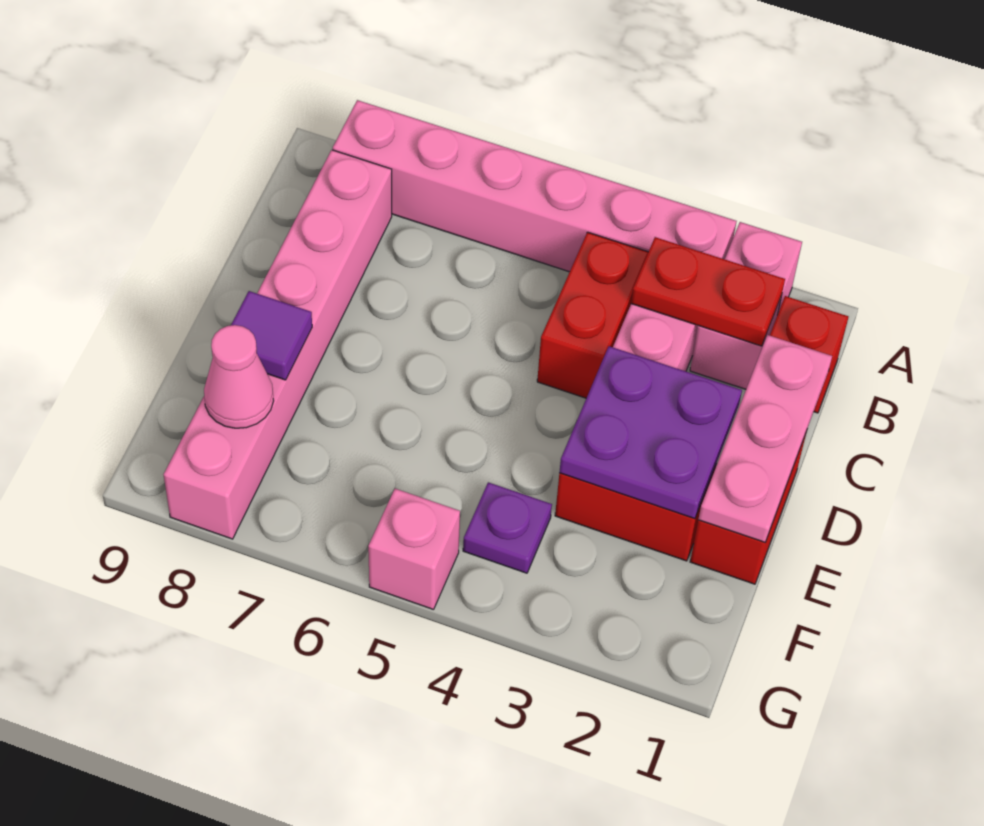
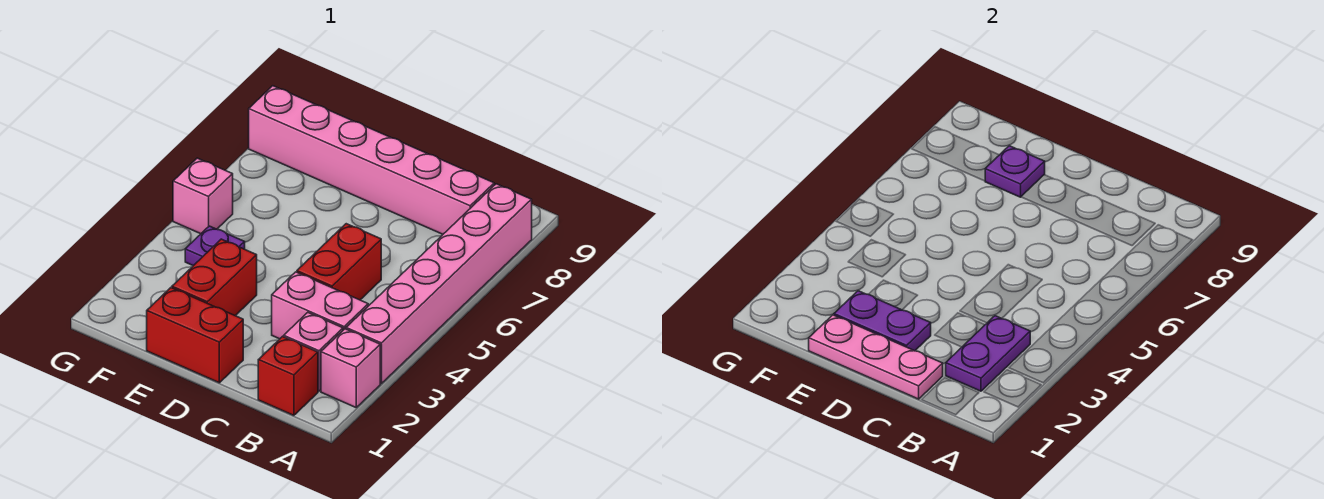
red 1x2 plate [631,237,785,346] -> purple 1x2 plate [946,316,1030,391]
red 1x2 brick [537,232,648,398] -> red 1x2 brick turned to [297,224,381,300]
purple 2x2 plate [559,346,742,519] -> purple 1x2 plate [834,291,931,351]
purple 1x1 tile [231,291,312,380] -> purple 1x1 plate [985,146,1045,197]
pink 1x1 cone [204,325,274,428] -> none

